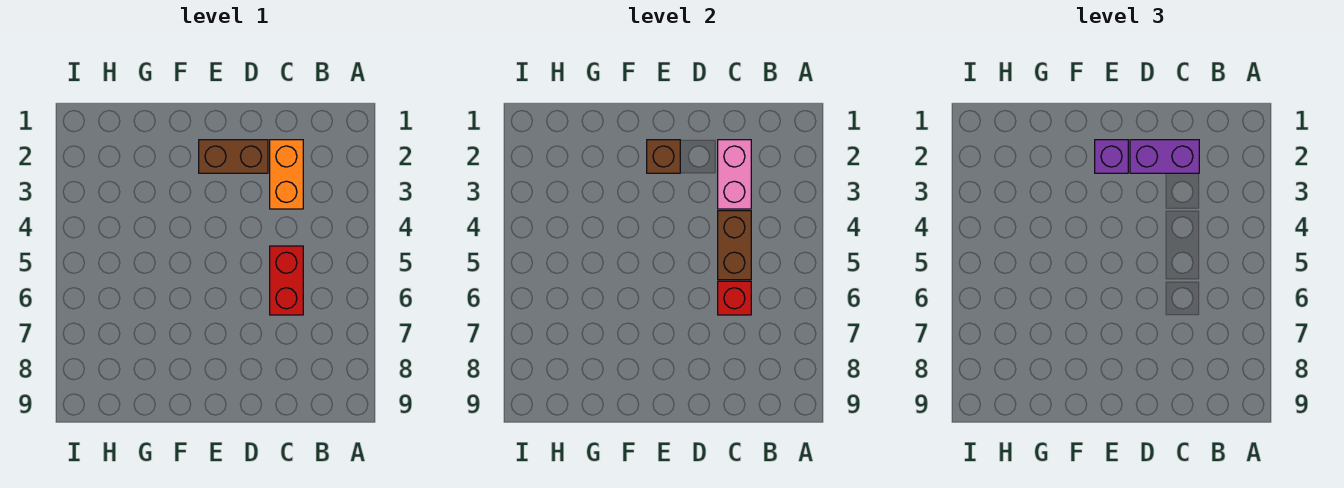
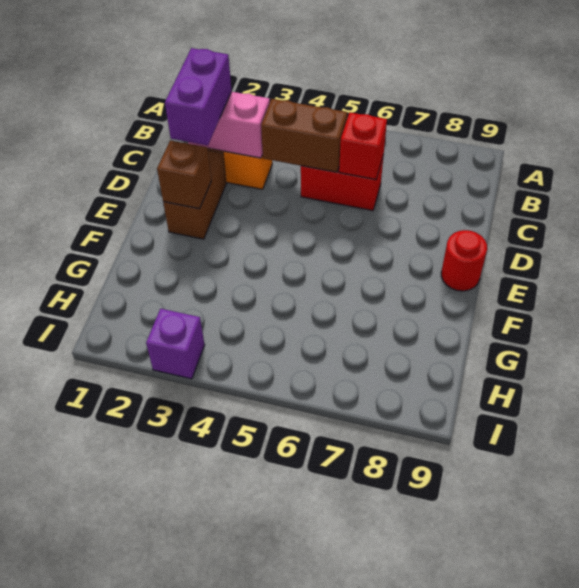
purple 1x1 brick [1095,140,1128,173] -> purple 1x1 brick moved to [146,309,205,379]
none -> red 1x1 round brick [441,230,487,291]

